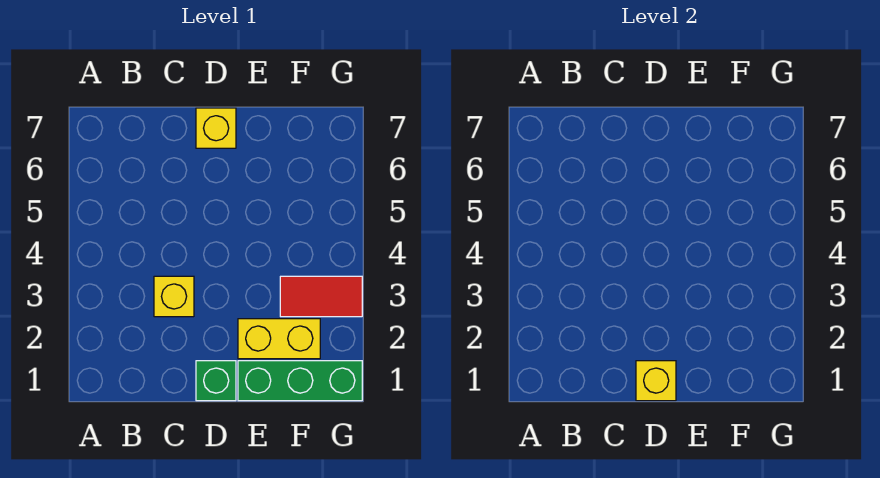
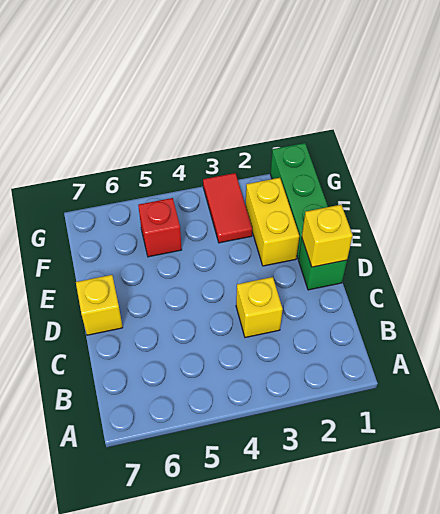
none -> red 1x1 brick [138,198,182,257]

